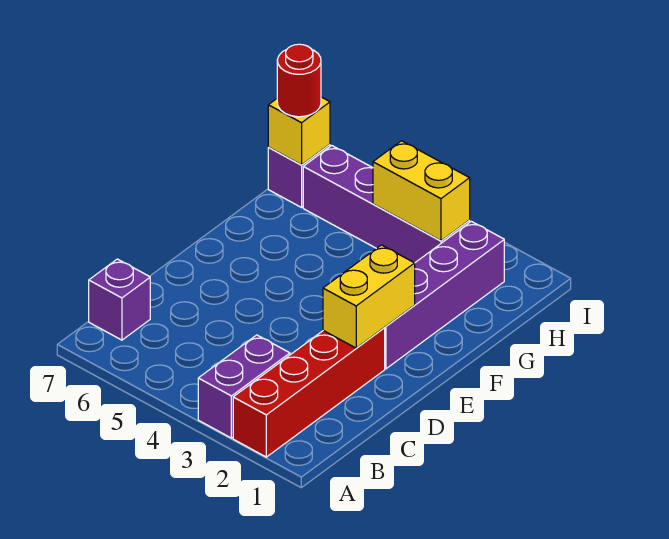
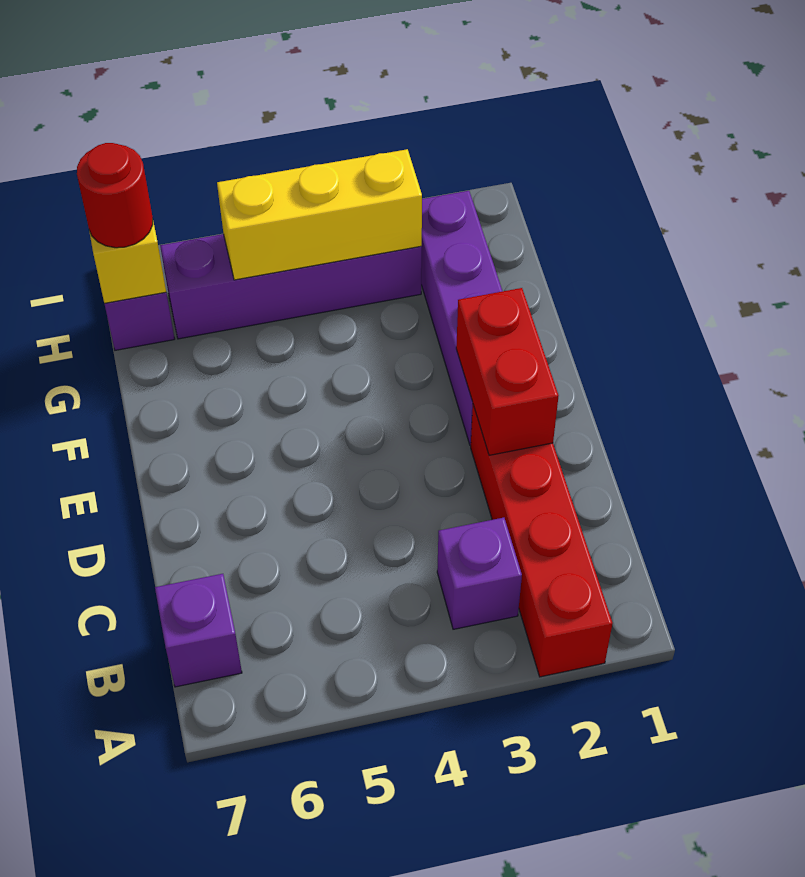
purple 1x2 brick [198,335,290,438] -> purple 1x1 brick [437,518,522,629]
yellow 1x2 brick [323,245,415,348] -> red 1x2 brick [456,288,559,455]
yellow 1x2 brick [373,141,470,241] -> yellow 1x3 brick [217,149,422,280]

